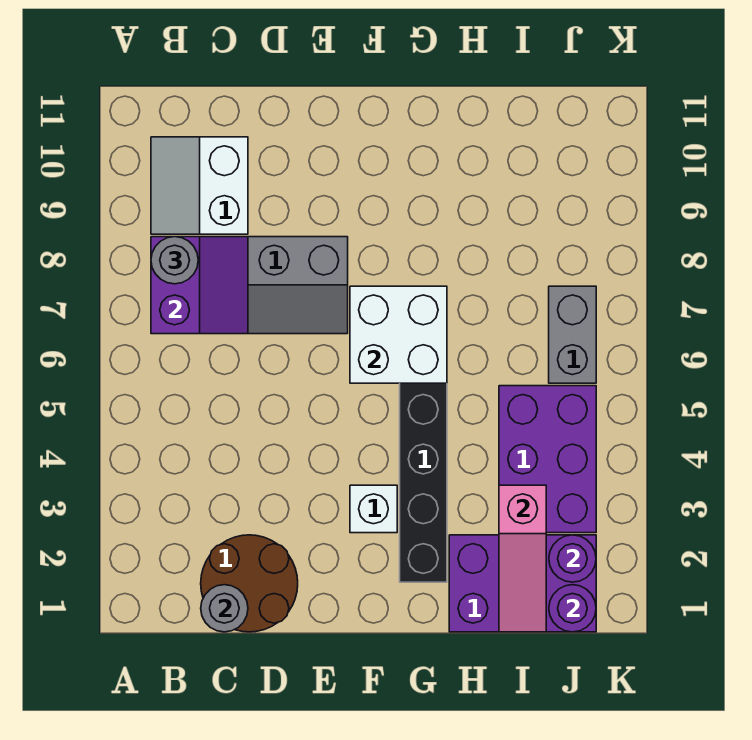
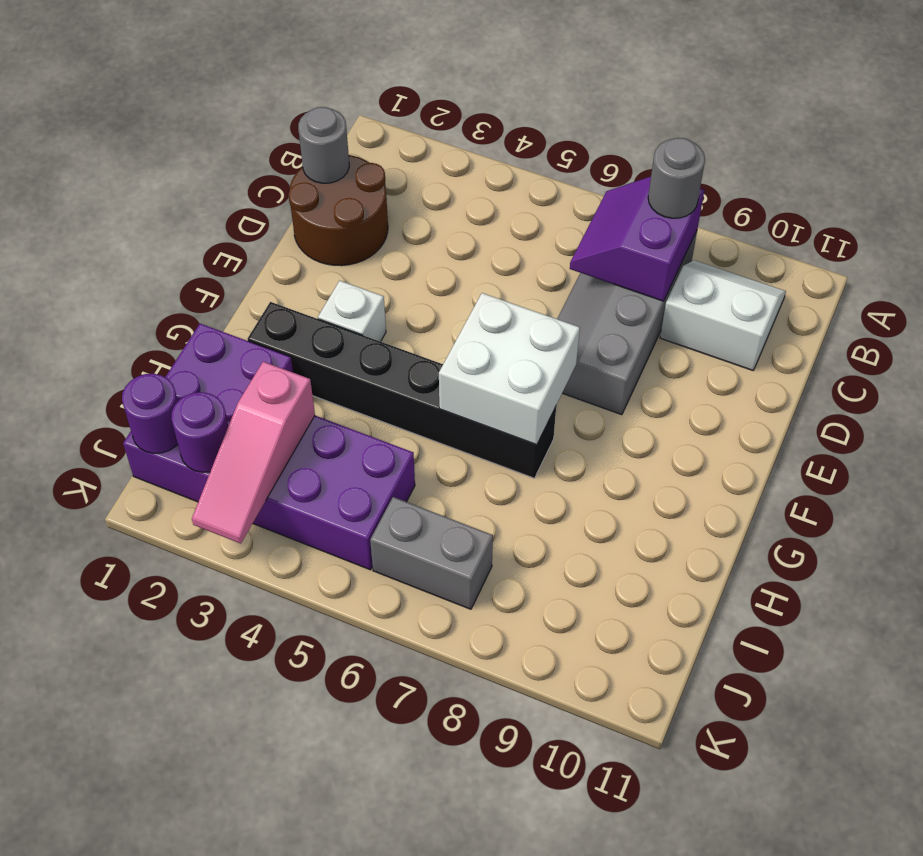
purple 2x2 slope [151,237,248,334] -> purple 2x2 slope turned to [570,176,704,301]
pink 1x3 slope [499,485,546,632] -> pink 1x3 slope turned to [192,362,315,544]

